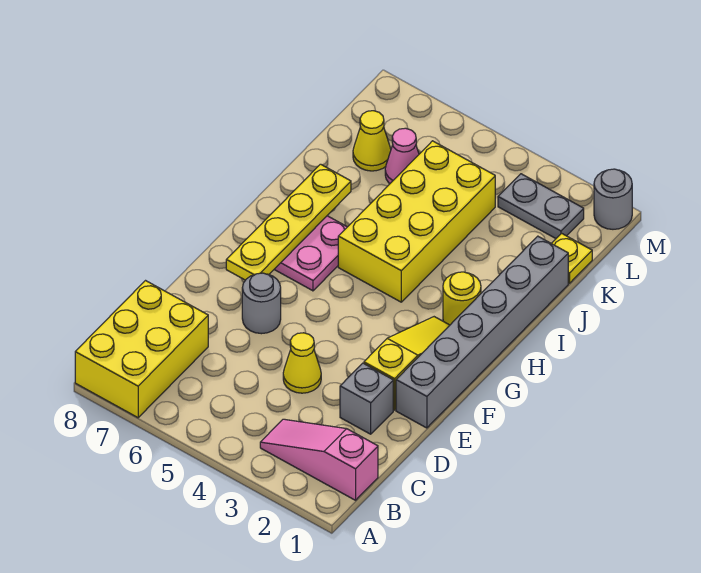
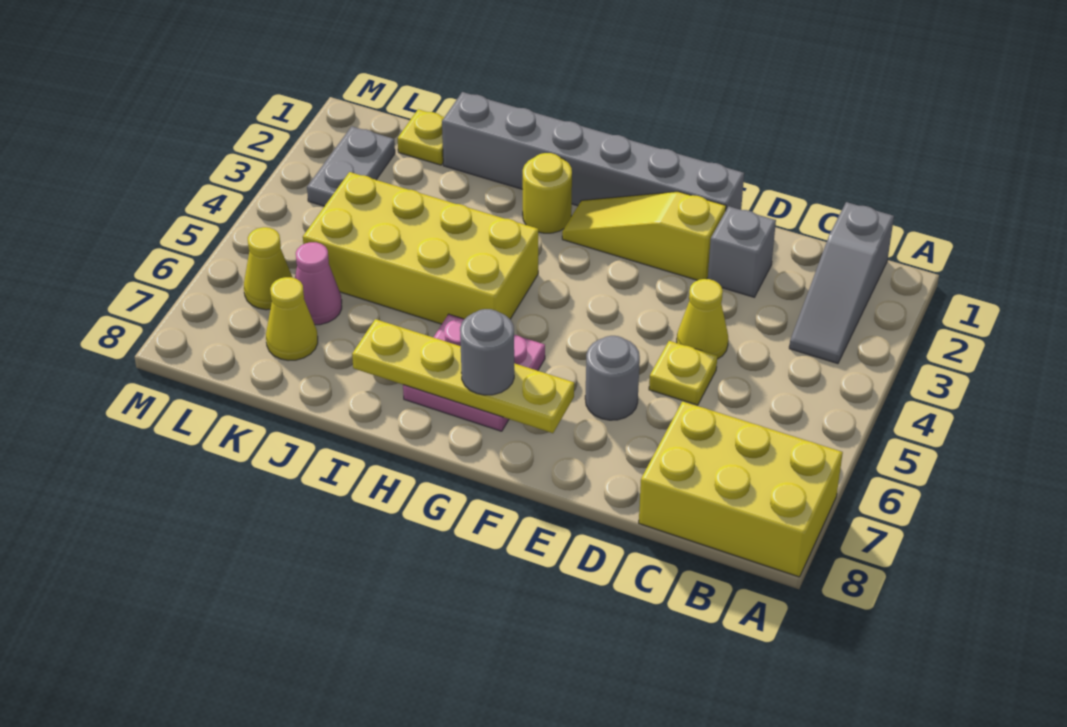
pink 1x3 slope [260,419,378,500] -> grey 1x3 slope [789,202,894,364]
none -> yellow 1x1 plate [649,341,717,405]
none -> yellow 1x1 cone [244,227,293,310]
grey 1x1 round brick [594,169,632,229] -> grey 1x1 round brick moved to [460,309,514,395]

